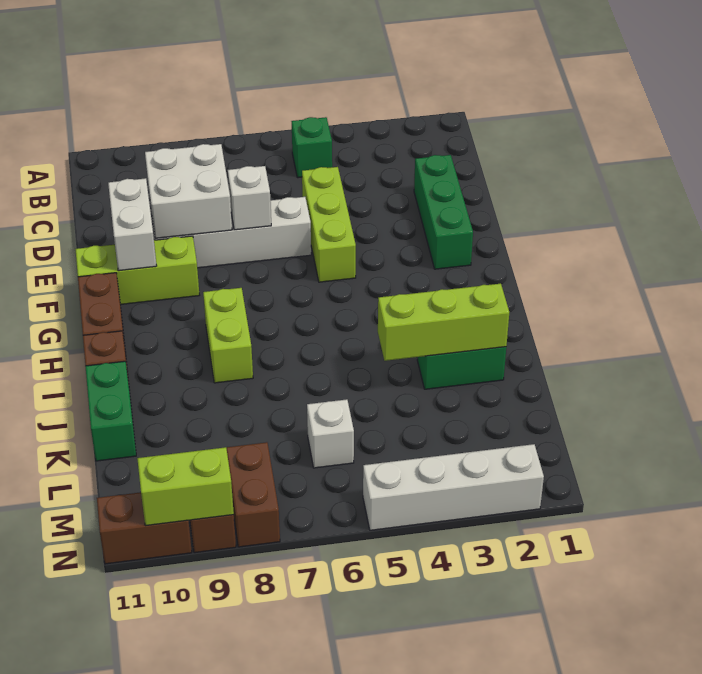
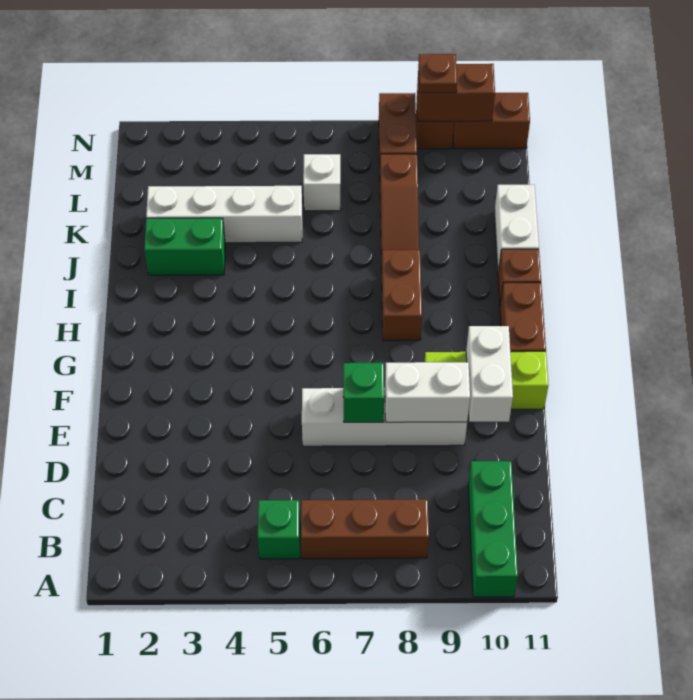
none -> brown 1x3 brick [301,499,429,559]
green 1x3 brick [414,155,473,269] -> green 1x3 brick moved to [468,461,518,597]
lime 1x3 brick [302,167,356,282] -> none
white 2x2 brick [145,144,232,238] -> white 1x2 brick [385,362,470,422]
white 1x1 brick [228,166,271,230] -> green 1x1 brick [343,363,384,422]
lime 1x2 brick [203,288,253,383] -> brown 1x2 brick [382,250,422,341]
lime 1x3 brick [378,284,509,361] -> none
none -> brown 1x3 slope [380,154,419,272]
green 1x2 brick [85,361,136,461] -> white 1x2 brick [495,185,539,271]
white 1x4 brick [363,444,544,530] -> white 1x4 brick moved to [146,186,302,243]
lime 1x2 brick [137,447,234,526] -> brown 1x2 brick [417,64,495,121]
none -> brown 1x1 plate [418,54,457,93]

